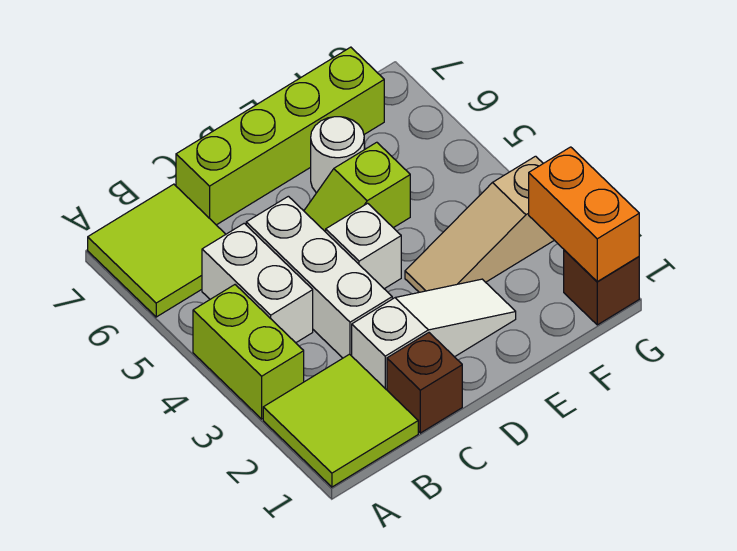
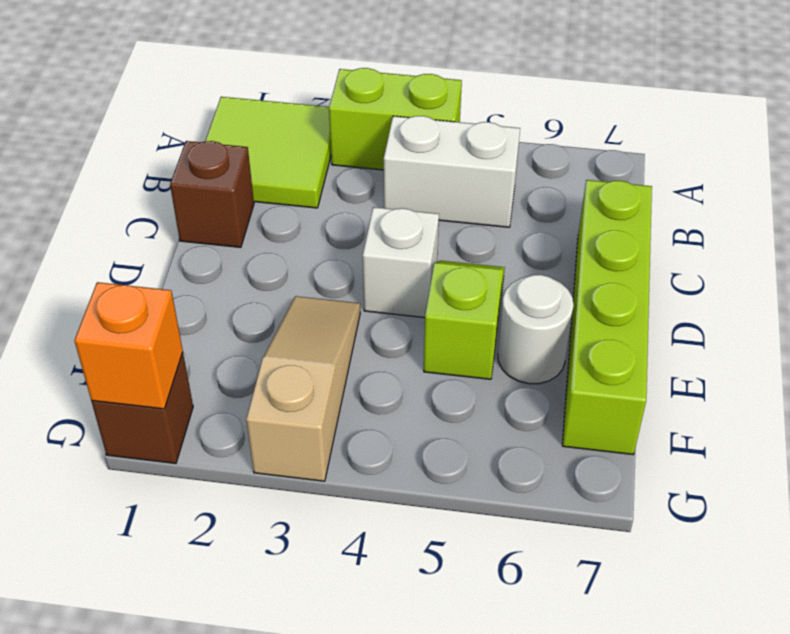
lime 2x2 tile [88,184,226,317] -> none
white 1x3 slope [352,279,516,390] -> none
white 1x3 brick [246,196,392,358] -> none
orange 1x2 brick [529,147,639,281] -> orange 1x1 brick [74,282,183,409]

